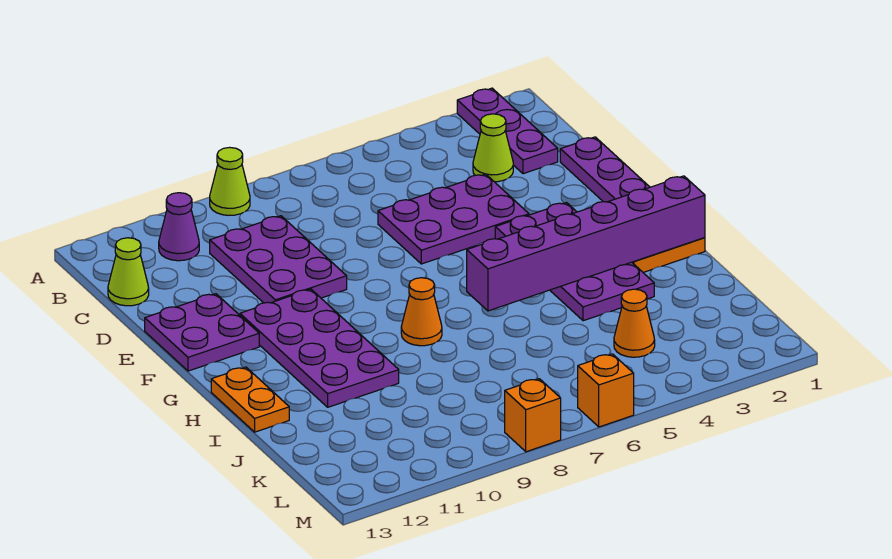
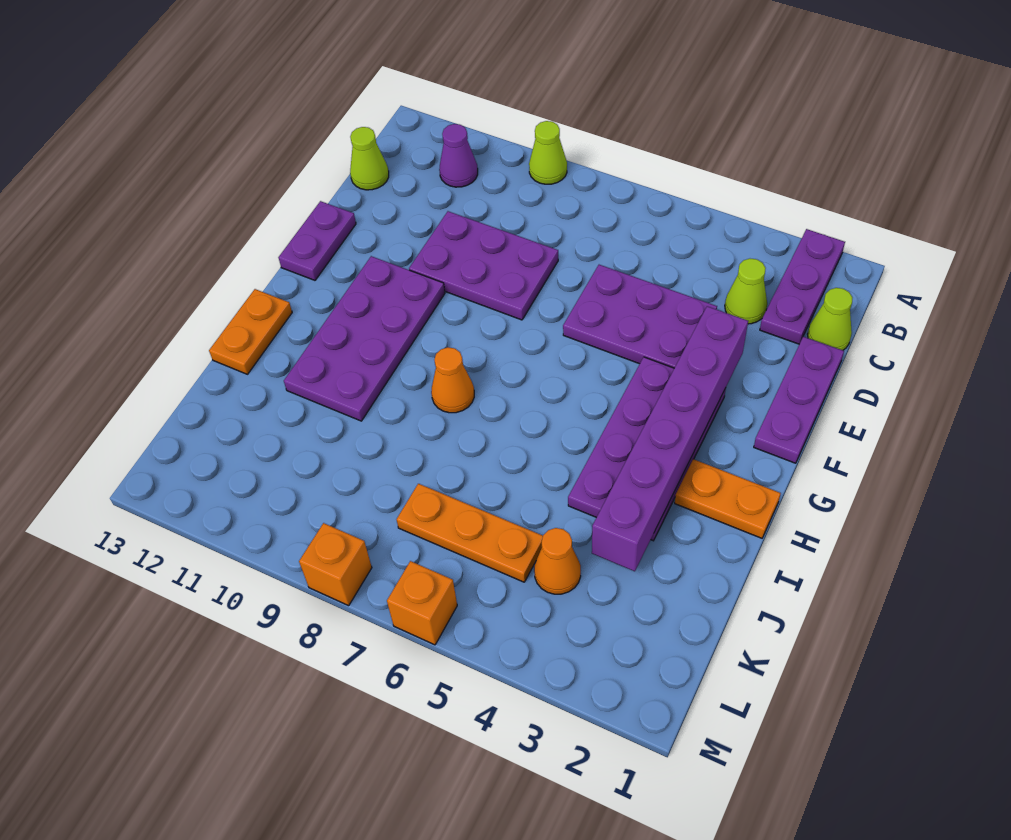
none -> lime 1x1 cone [808,288,853,350]
purple 2x3 plate [210,216,347,303] -> purple 2x3 plate turned to [409,211,558,320]
purple 2x2 plate [145,294,259,371] -> purple 1x2 plate [278,201,356,280]
purple 1x6 brick [467,176,705,311] -> purple 1x6 brick turned to [592,306,748,571]
none -> orange 1x3 plate [397,484,543,582]

